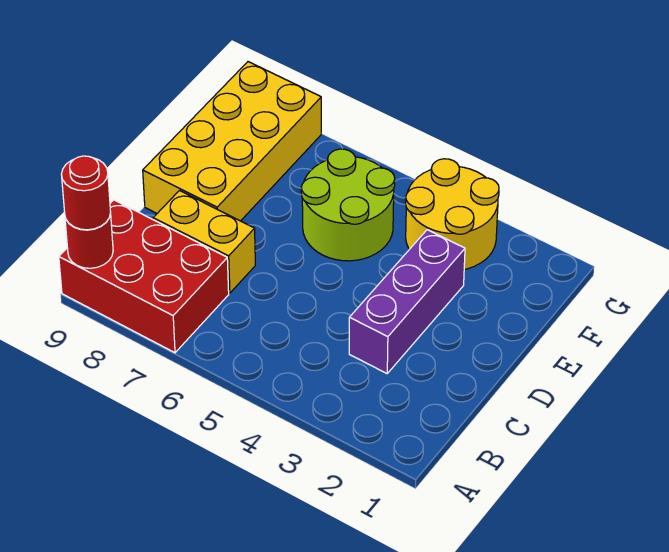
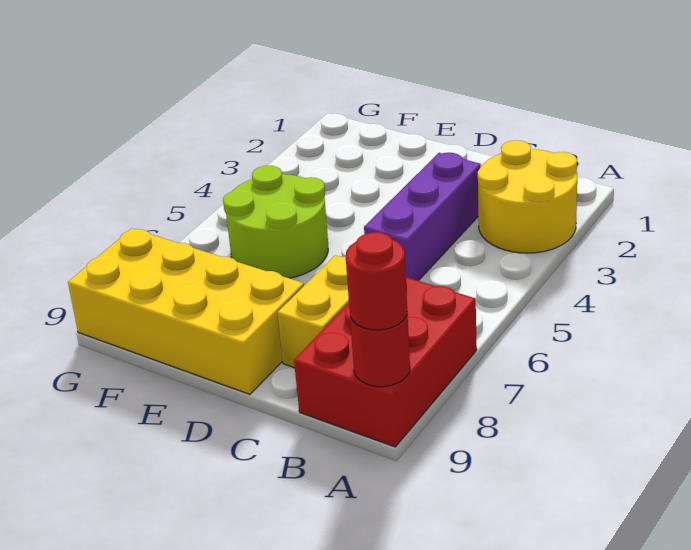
purple 1x3 brick [349,230,465,373] -> purple 1x3 brick turned to [364,153,481,281]
yellow 2x2 round brick [406,159,499,269] -> yellow 2x2 round brick moved to [478,140,577,253]

